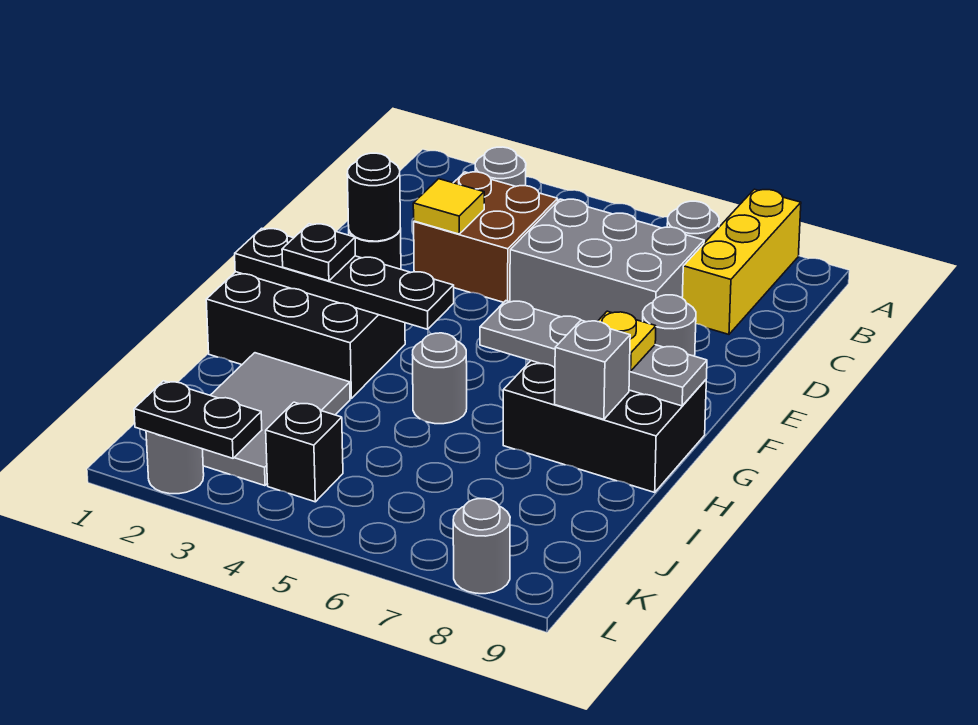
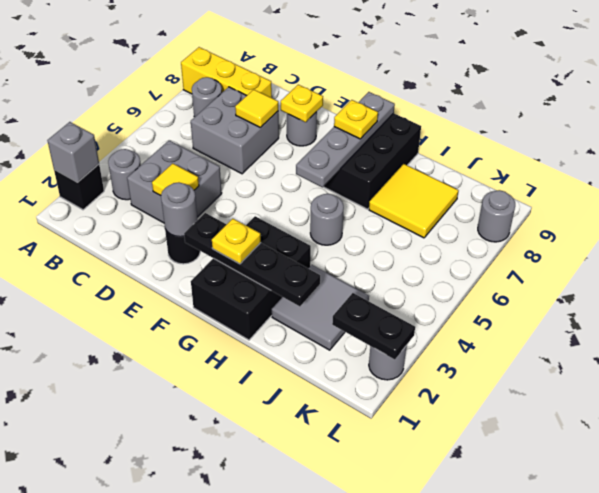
brown 2x2 brick [414,172,558,302] -> grey 2x2 brick [127,140,222,223]
grey 2x3 brick [510,199,704,322] -> grey 2x2 brick [191,87,279,174]
none -> yellow 1x1 tile [235,90,278,128]
black 1x1 round brick [347,153,400,241] -> grey 1x1 round brick [161,182,197,237]
none -> yellow 1x1 plate [281,85,323,122]
black 1x4 plate [235,228,454,329] -> black 1x4 plate turned to [184,213,320,306]
black 1x1 plate [282,224,355,281] -> yellow 1x1 plate [212,219,261,264]
grey 1x1 brick [555,320,630,419] -> grey 1x1 brick moved to [47,122,99,182]
grey 2x3 tile [202,353,350,486] -> grey 2x2 tile [272,265,369,350]
none -> yellow 2x2 tile [369,164,458,238]
black 1x1 brick [266,402,343,502] -> black 1x1 brick moved to [54,164,104,210]
black 1x2 plate [134,381,262,458] -> black 1x2 plate turned to [332,293,415,359]

